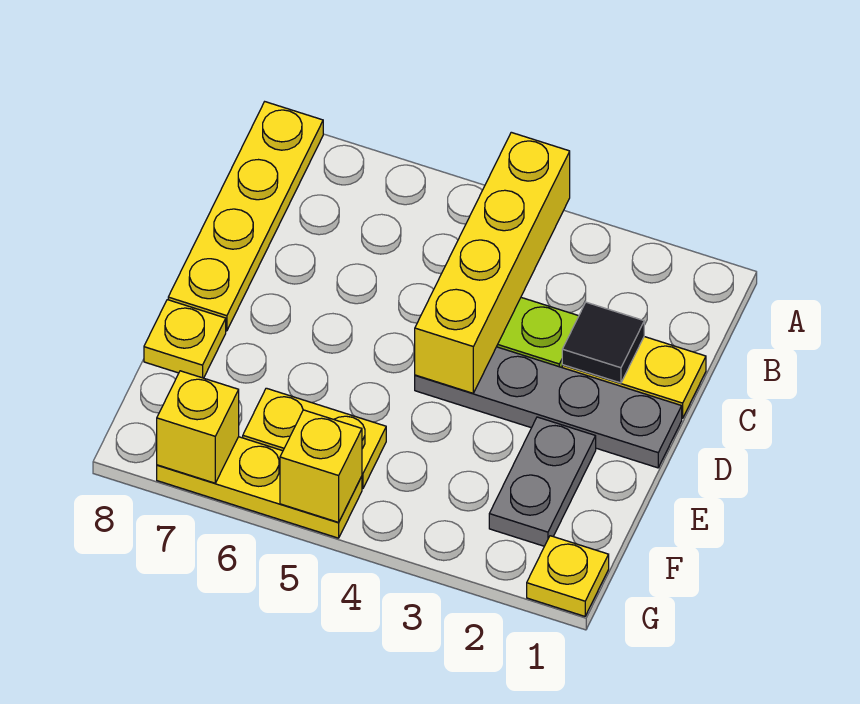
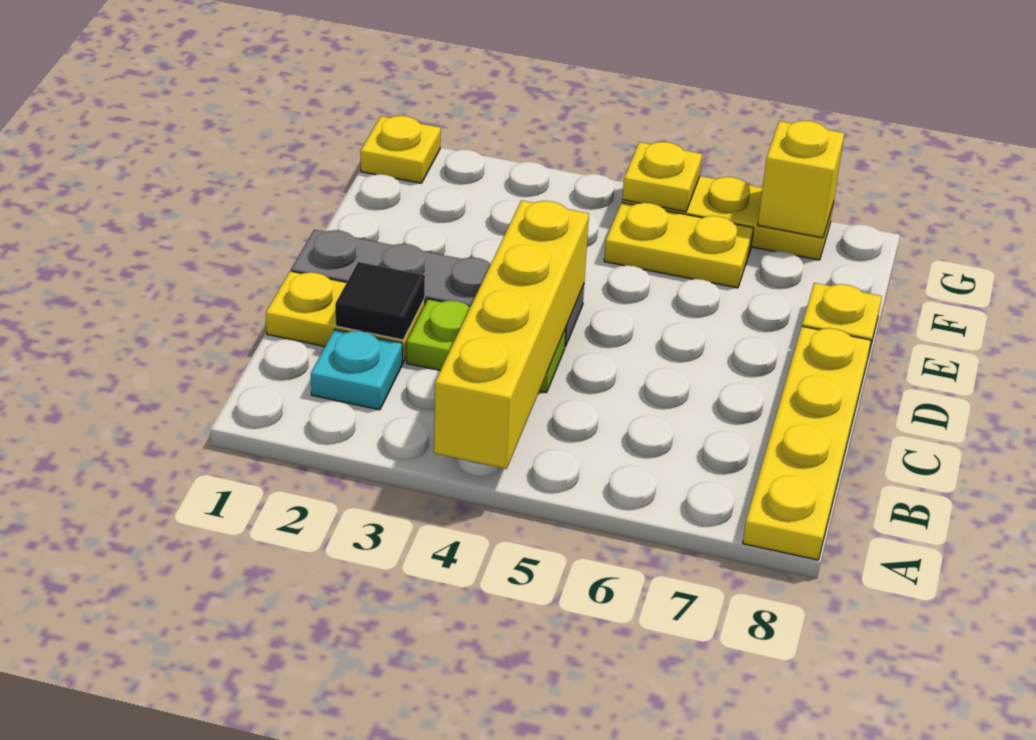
none -> cyan 1x1 plate [311,329,402,410]
grey 1x2 plate [489,417,596,546] -> none
yellow 1x1 brick [280,410,362,522] -> yellow 1x1 plate [622,142,702,212]

